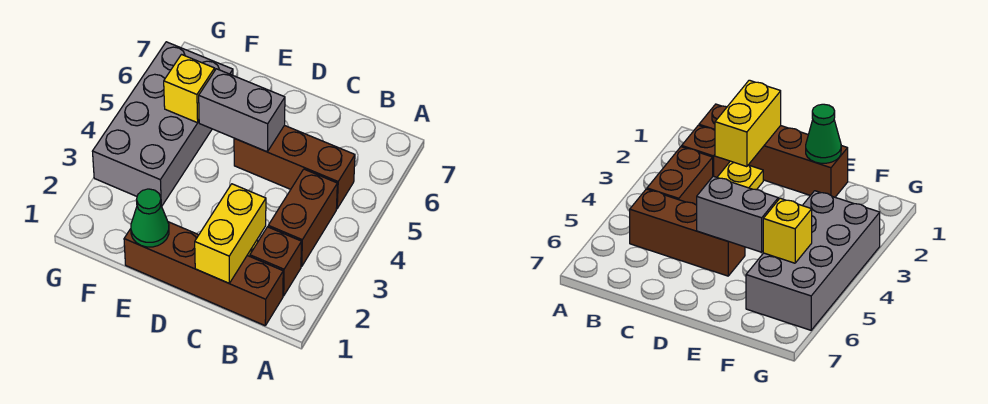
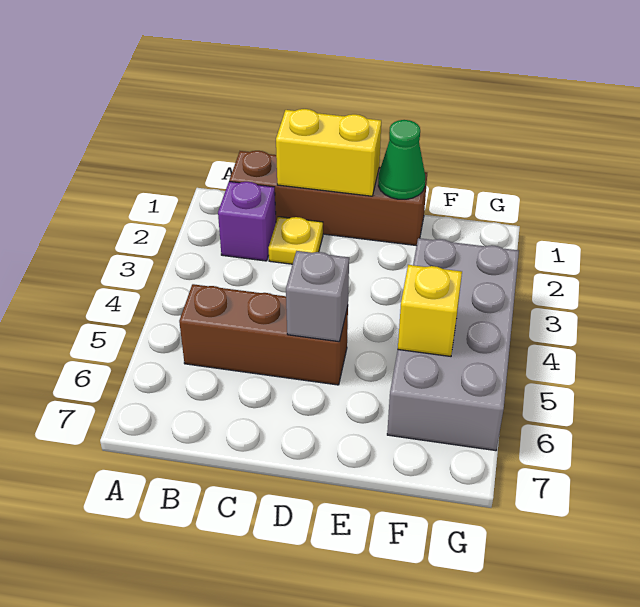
brown 1x1 brick [250,227,302,296] -> purple 1x1 brick [218,181,276,261]
brown 1x2 brick [268,169,337,266] -> none
yellow 1x2 brick [195,184,266,283] -> yellow 1x2 brick turned to [276,109,381,196]
grey 1x2 brick [199,69,285,152] -> grey 1x1 brick [286,251,349,342]

